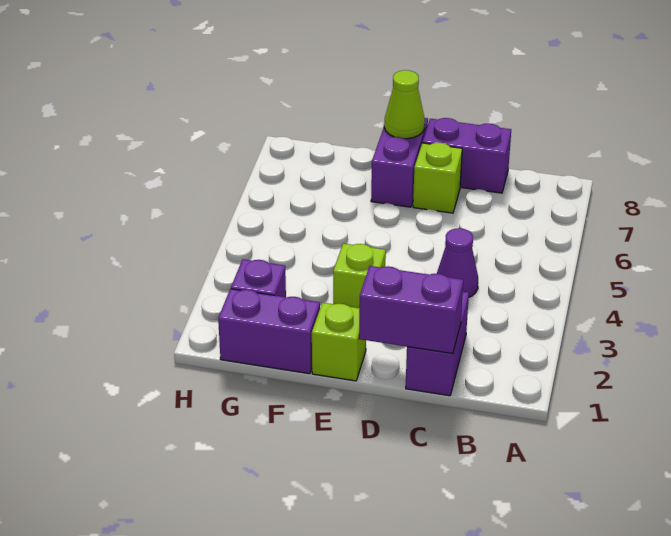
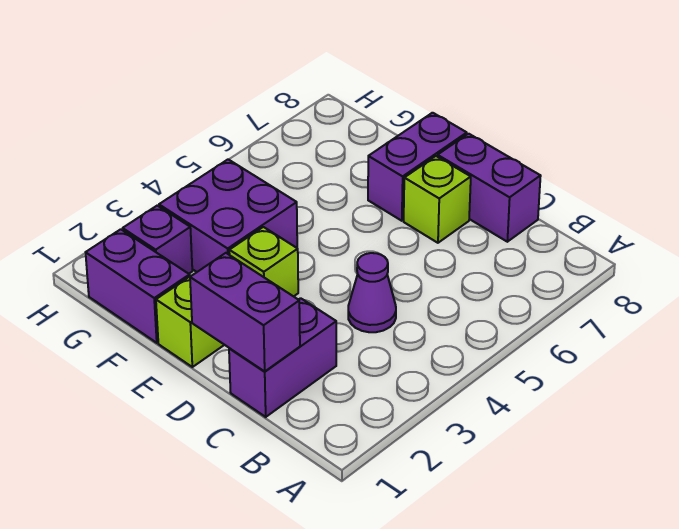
lime 1x1 cone [384,70,425,139] -> none
none -> purple 2x2 brick [159,159,297,272]

